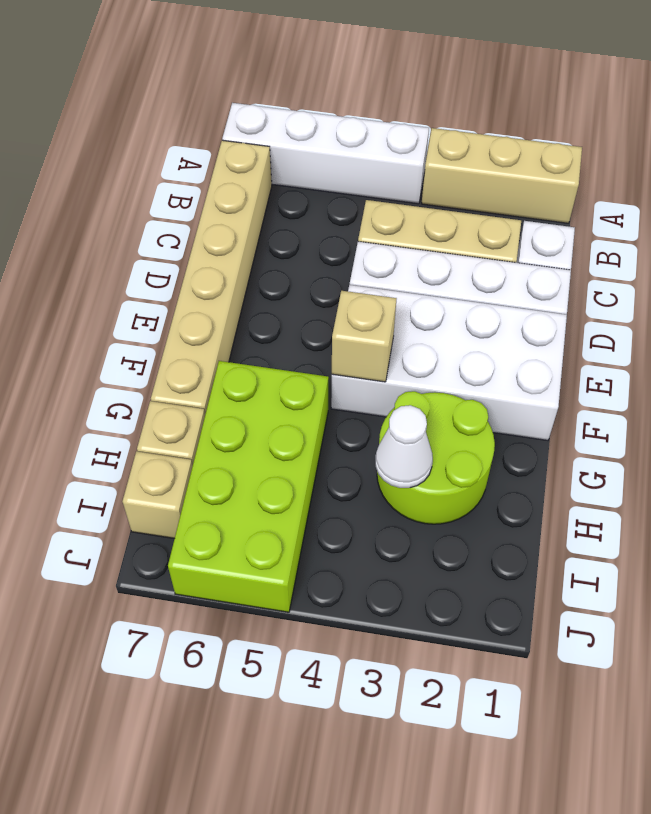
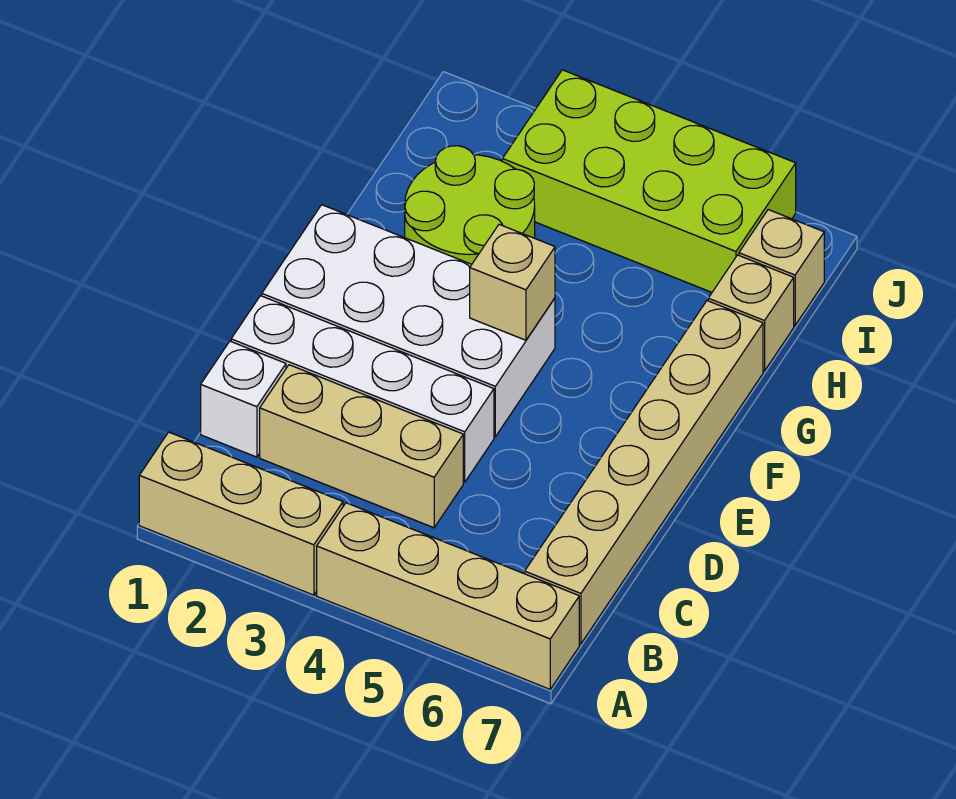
white 1x4 brick [222,103,429,204] -> tan 1x4 brick [317,503,579,689]
lime 2x4 brick [168,361,329,612] -> lime 2x4 brick turned to [502,70,796,292]
white 1x1 cone [376,405,433,488] -> none

